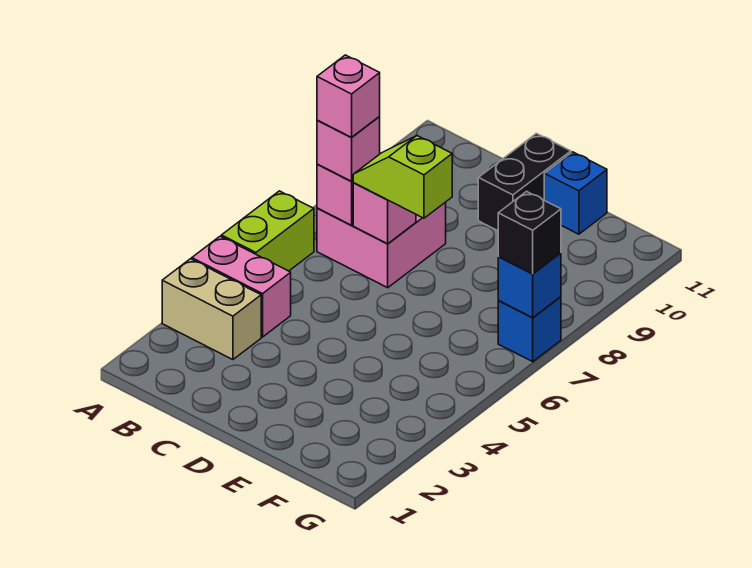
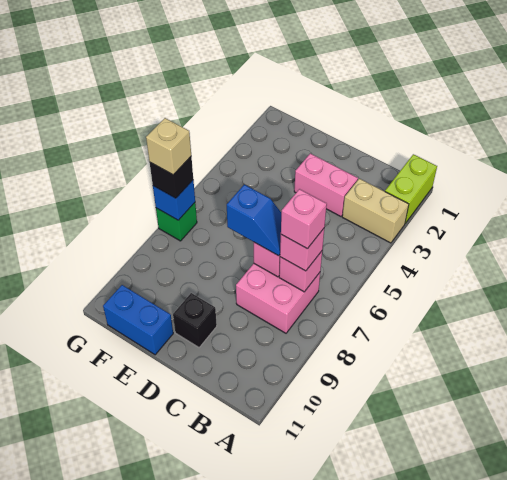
pink 1x2 brick [192,236,291,337] -> pink 1x2 brick moved to [294,153,358,216]
lime 1x2 brick [221,191,314,271] -> lime 1x2 brick moved to [385,154,437,223]
lime 1x2 slope [353,136,452,218] -> blue 1x2 slope [227,185,281,256]
black 1x2 brick [478,133,571,231] -> black 1x1 brick [173,293,217,347]
blue 1x1 brick [544,152,607,234] -> blue 1x2 brick [103,285,173,355]
blue 1x1 brick [498,297,561,362] -> green 1x1 brick [156,203,197,241]
none -> tan 1x1 brick [146,118,191,175]

